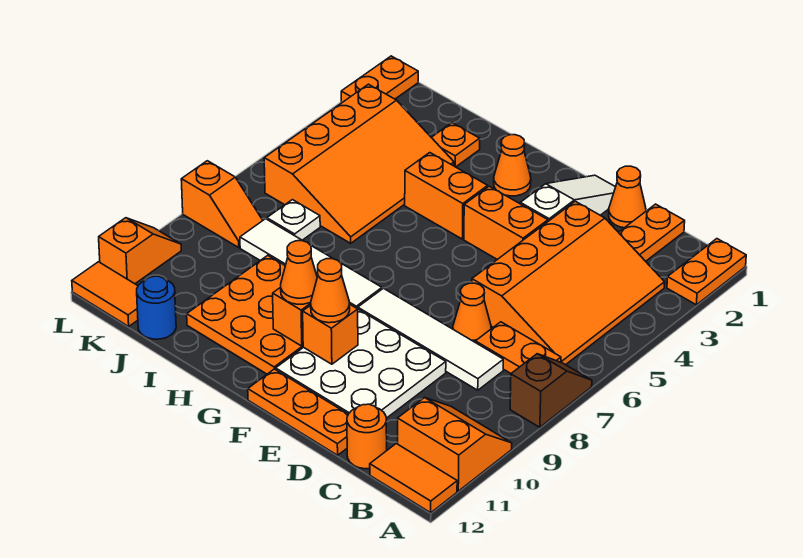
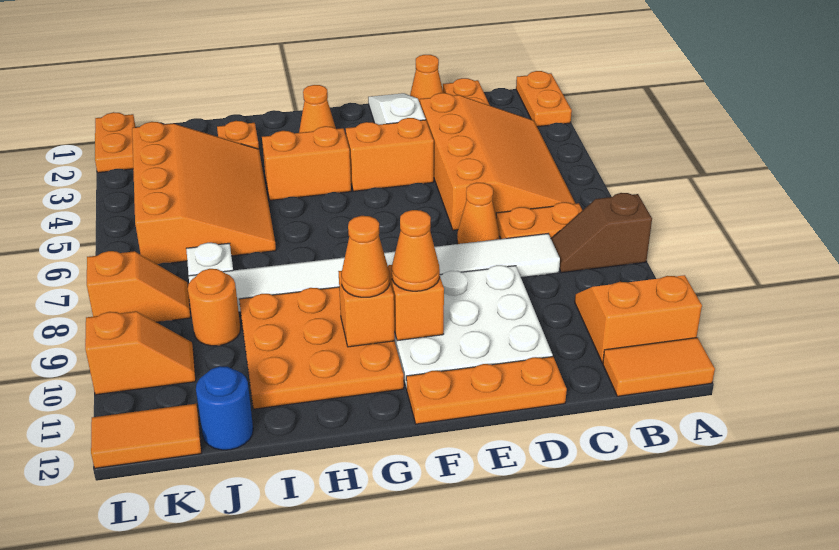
brown 1x2 slope [510,354,592,427] -> brown 1x2 slope turned to [551,193,652,273]
orange 1x1 round brick [347,404,387,469] -> orange 1x1 round brick moved to [188,269,240,346]
orange 1x2 slope [99,218,181,284] -> orange 1x2 slope turned to [85,311,196,395]

